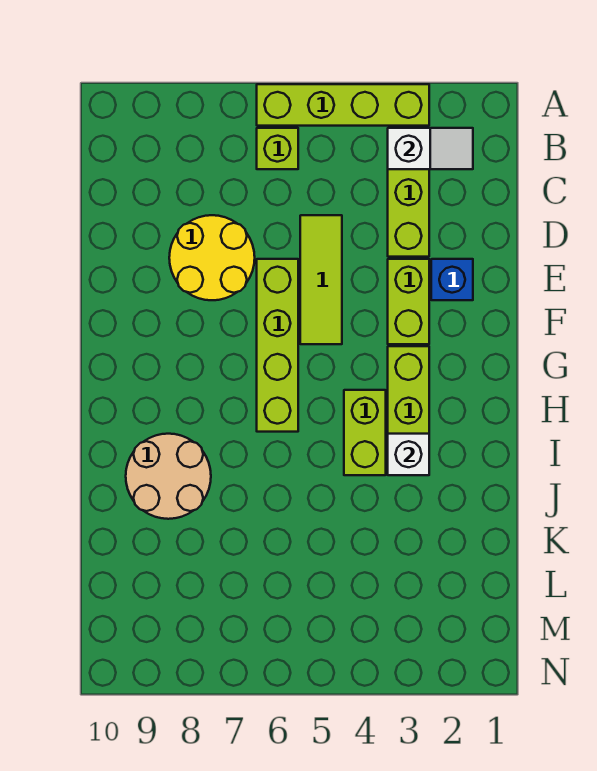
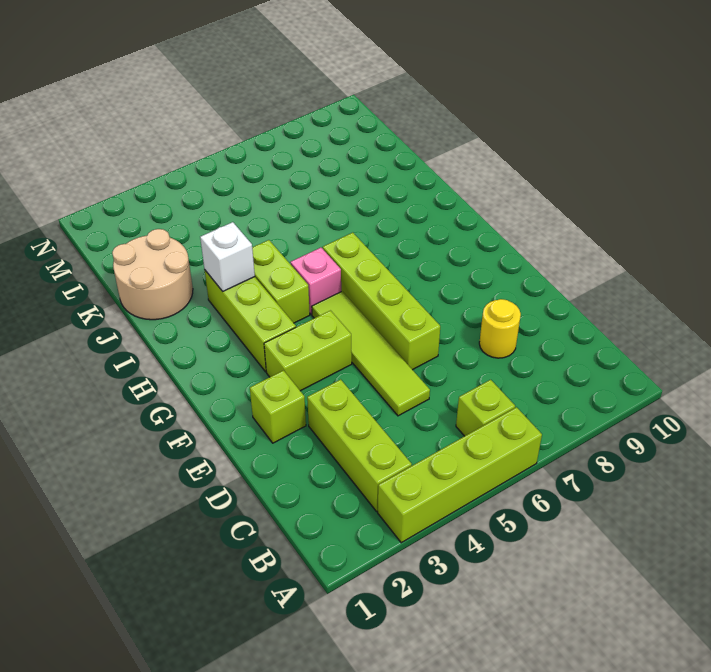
white 1x2 slope [388,128,473,169] -> none
lime 1x3 tile [300,215,342,344] -> lime 1x4 tile [312,291,430,416]
yellow 2x2 round brick [169,215,255,300] -> yellow 1x1 round brick [479,299,521,358]
blue 1x1 brick [431,259,473,300] -> lime 1x1 brick [250,371,306,443]
lime 1x2 brick [388,259,429,344] -> lime 1x2 brick turned to [264,311,352,391]
none -> pink 1x1 brick [290,248,341,314]
tan 2x2 round brick [126,434,211,519] -> tan 2x2 round brick moved to [112,229,193,320]

